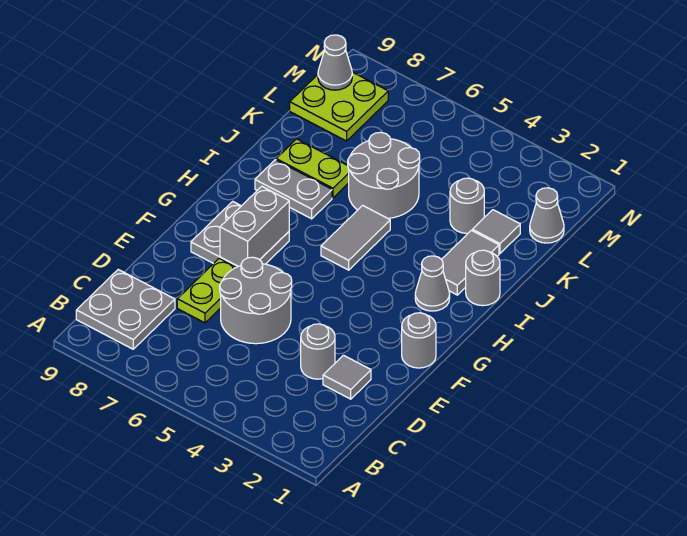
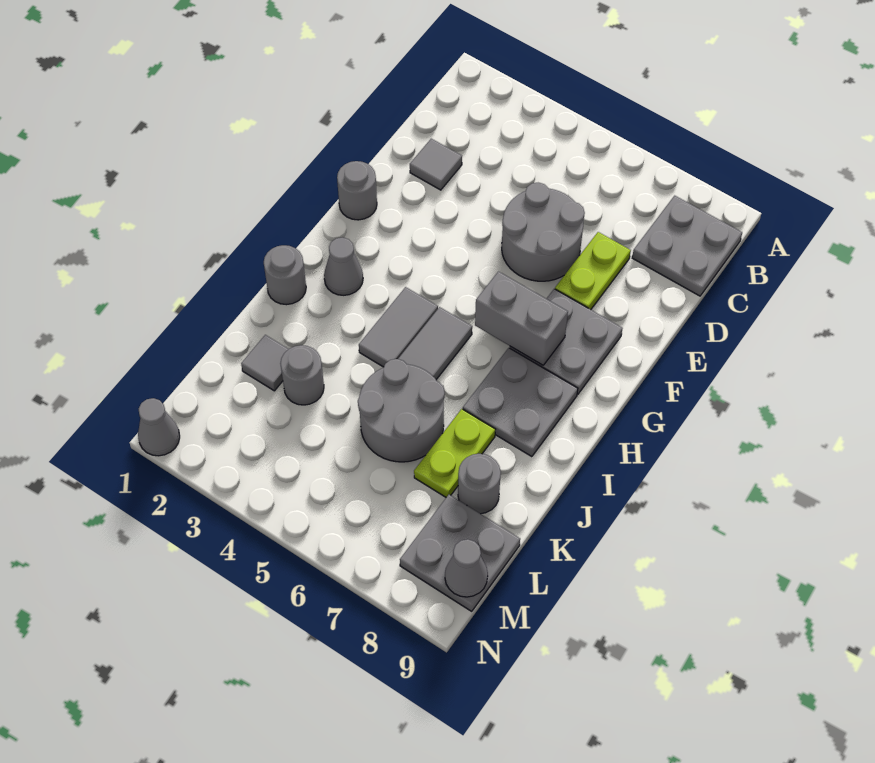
grey 1x1 round brick [301,324,335,379] -> grey 1x1 round brick moved to [458,454,501,514]
grey 1x2 brick [220,186,289,267] -> grey 1x2 brick turned to [475,272,568,365]
grey 1x2 tile [441,230,499,295] -> grey 1x2 tile moved to [359,287,438,367]
grey 1x2 plate [255,160,332,219] -> grey 2x2 plate [463,348,578,457]
lime 1x2 plate [276,139,349,198] -> lime 1x2 plate turned to [414,409,495,497]
grey 1x1 cone [530,188,564,243] -> grey 1x1 cone moved to [138,398,180,456]
lime 2x2 plate [290,72,388,141] -> grey 2x2 plate [400,495,520,611]

